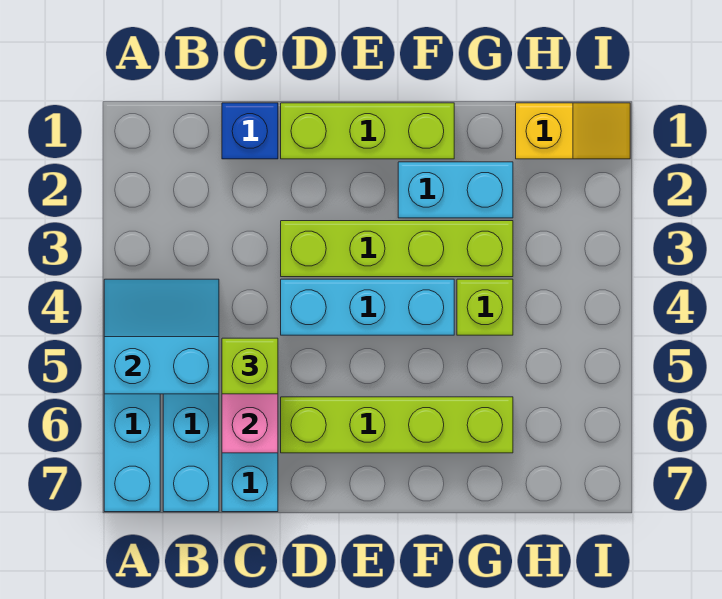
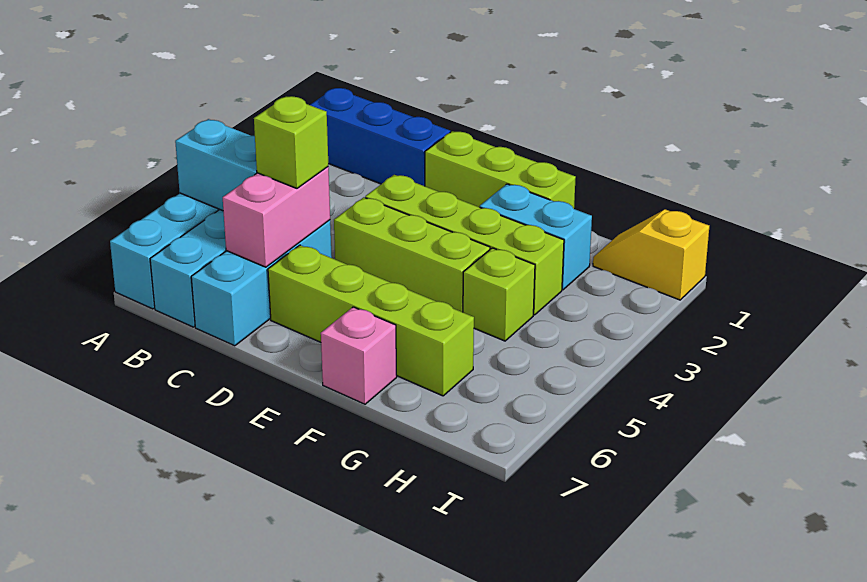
blue 1x1 brick [222,103,278,159] -> blue 1x3 brick [310,88,450,186]
cyan 1x3 brick [281,279,454,335] -> lime 1x3 brick [334,197,490,312]
none -> pink 1x1 brick [321,307,397,404]
yellow 1x2 slope [516,103,630,159] -> yellow 1x2 slope turned to [593,209,709,300]

